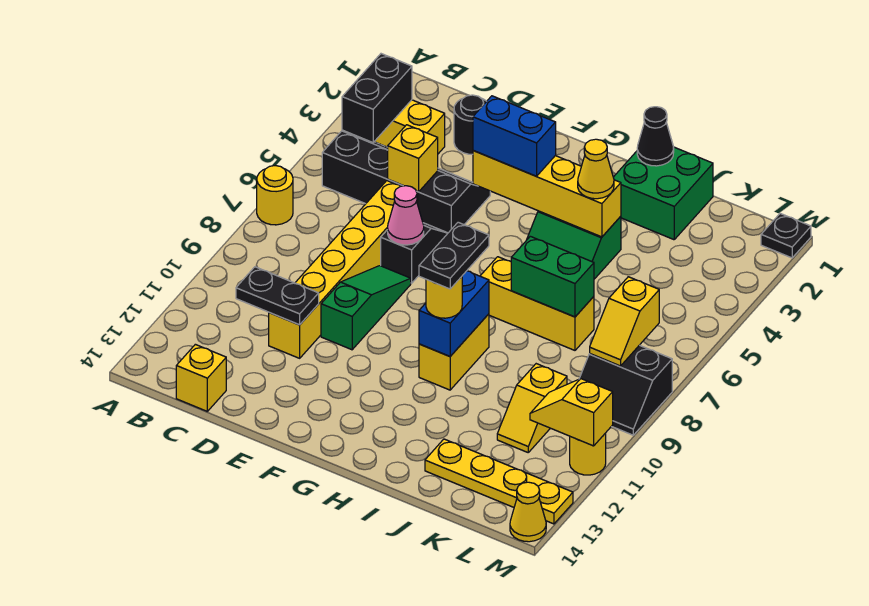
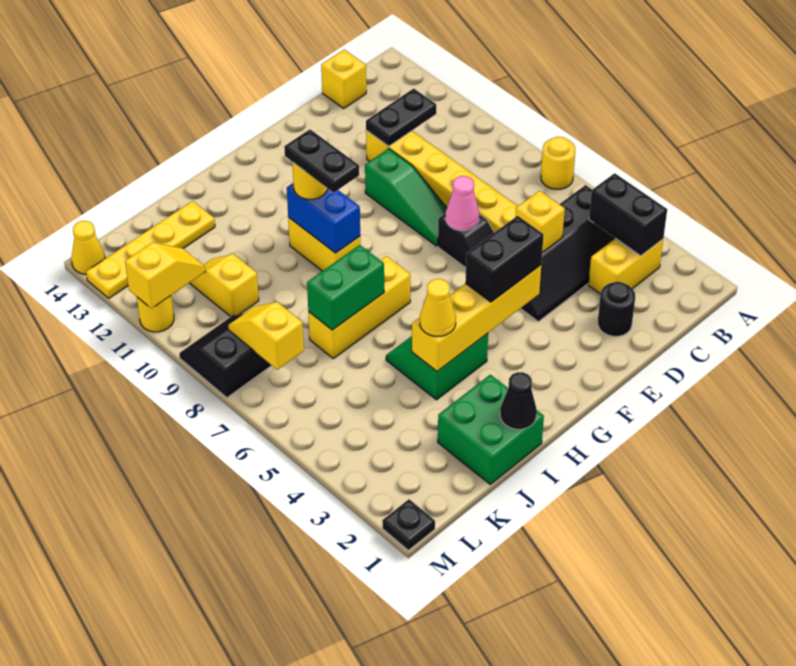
blue 1x2 brick [473,96,556,176] -> black 1x2 brick [465,216,544,302]

